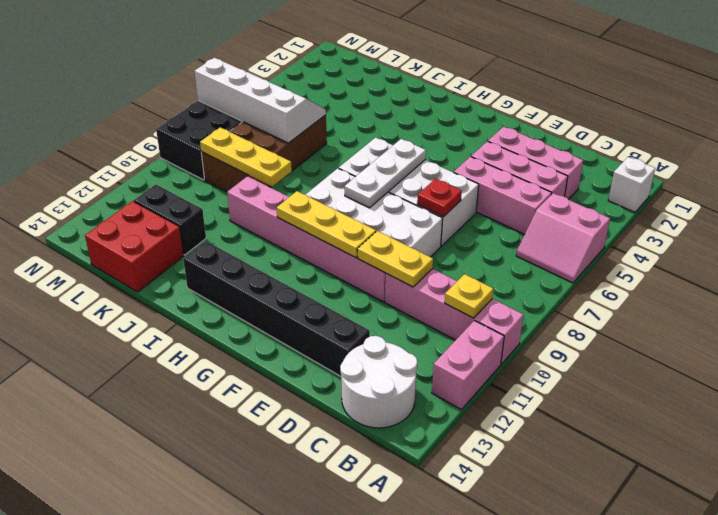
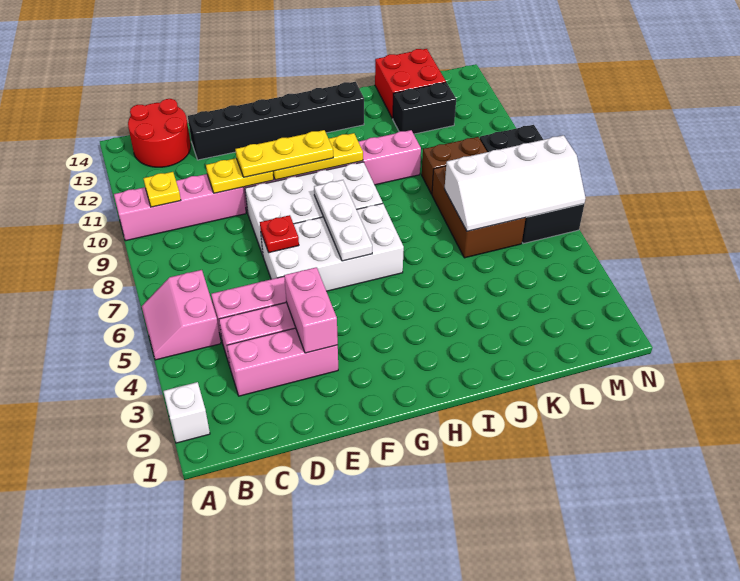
pink 2x2 slope [516,193,610,283] -> pink 2x2 slope turned to [142,270,221,360]
pink 1x2 brick [432,321,504,410] -> pink 1x2 brick moved to [284,267,338,353]
white 2x2 round brick [340,336,417,428] -> red 2x2 round brick [128,99,191,167]
yellow 1x3 plate [200,127,292,187] -> yellow 1x3 plate moved to [235,130,333,177]

